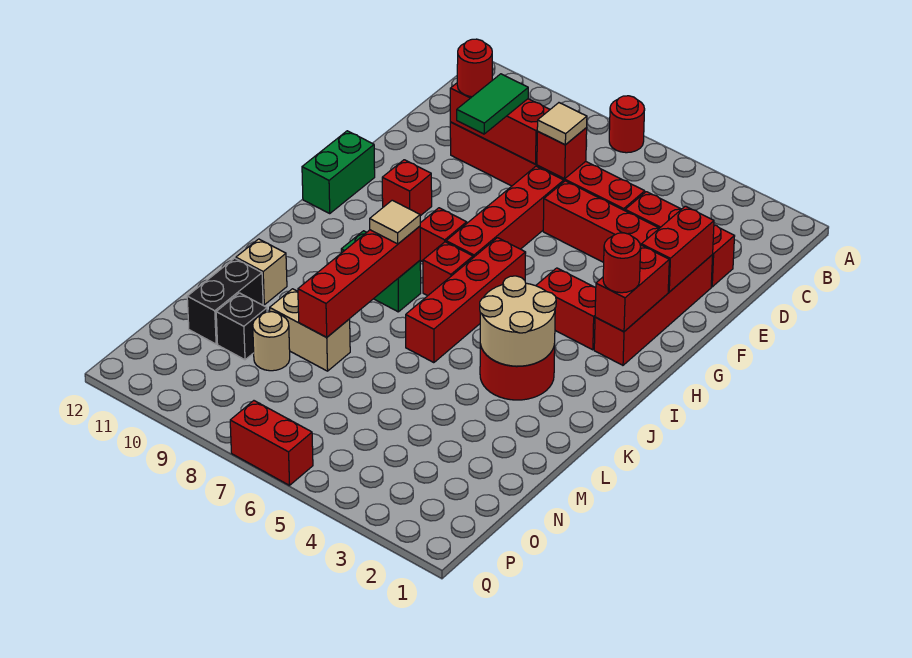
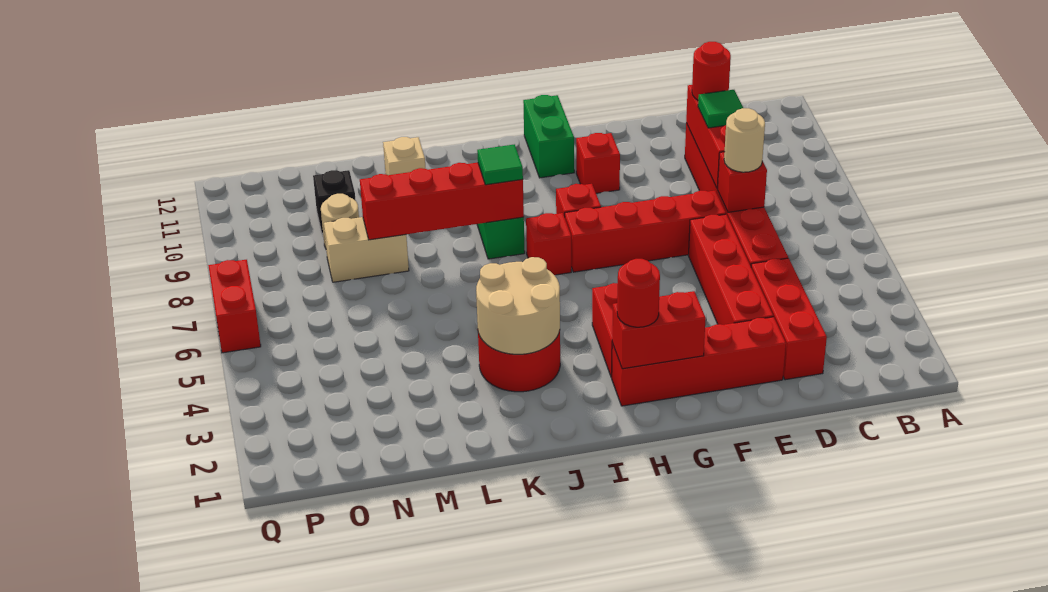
red 1x1 round brick [609,96,645,153] -> none
tan 1x1 tile [537,103,587,145] -> tan 1x1 round brick [724,108,765,172]
green 1x2 tile [457,74,528,134] -> green 1x1 tile [698,90,743,128]
red 1x2 brick [641,206,714,292] -> none
green 1x2 brick [302,131,375,213] -> green 1x2 brick turned to [523,95,574,178]
red 1x4 brick [406,238,526,363] -> none
tan 1x1 tile [370,200,420,244] -> green 1x1 tile [477,144,523,185]
tan 1x2 brick [270,289,350,371] -> tan 1x2 brick turned to [324,217,409,282]
black 1x2 brick [187,258,263,344] -> none

